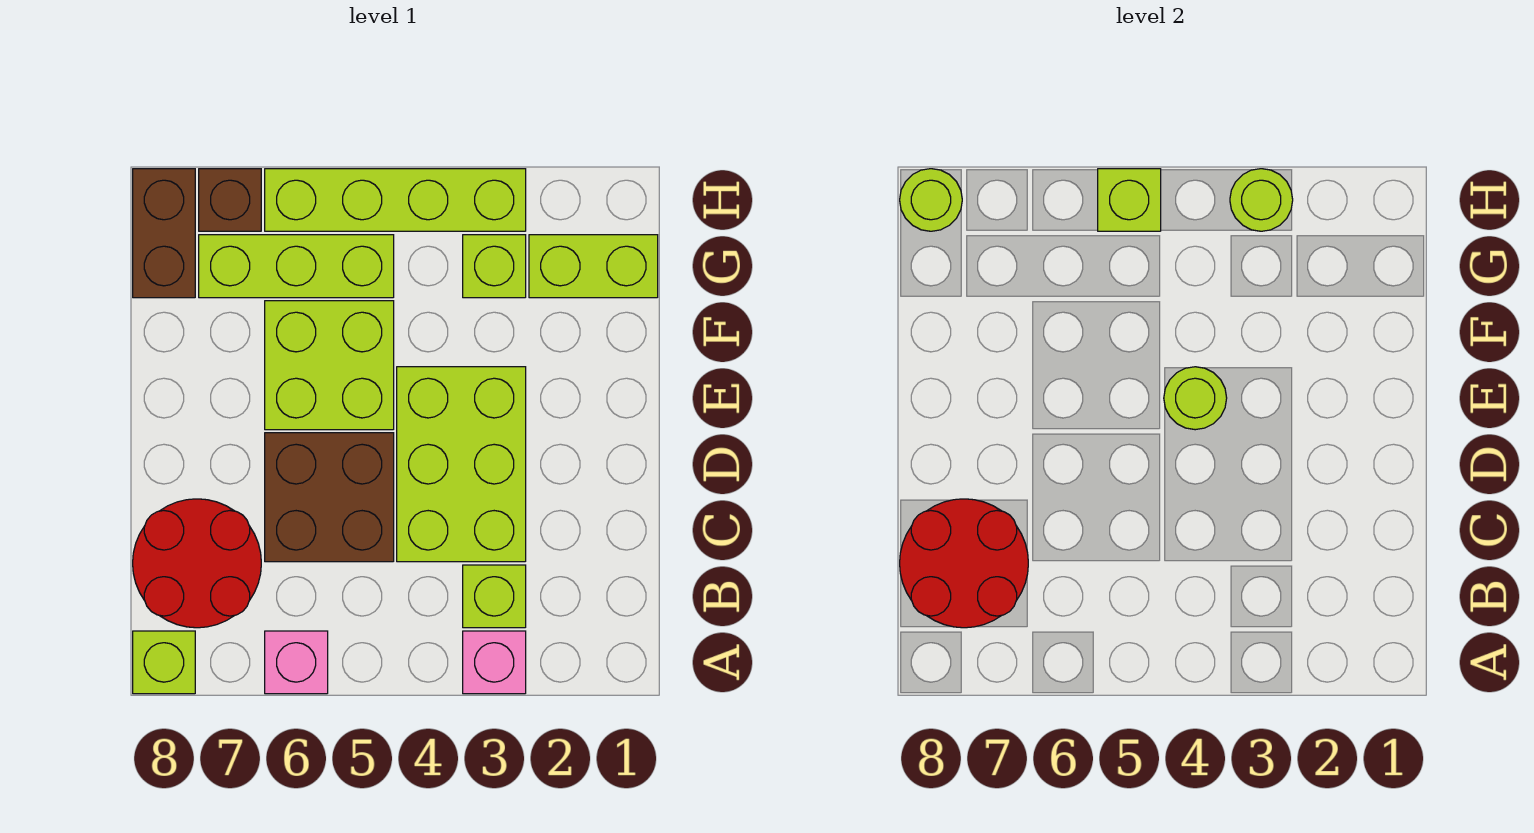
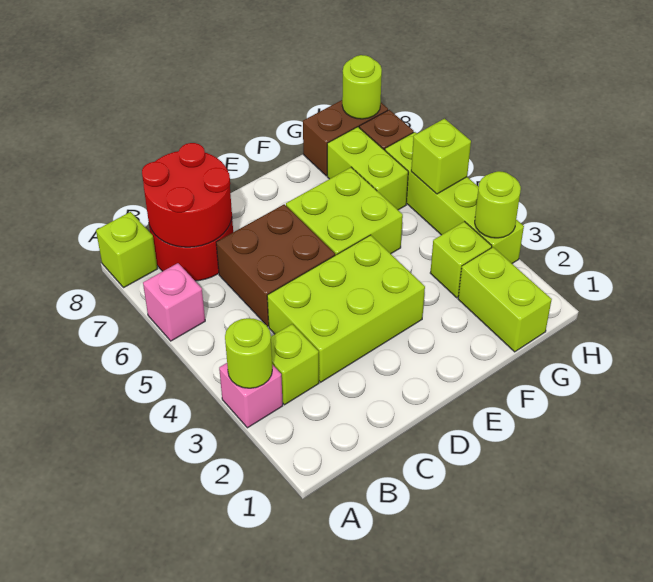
lime 1x1 round brick [1164,367,1227,430] -> lime 1x1 round brick moved to [225,318,272,388]
lime 1x3 brick [199,235,394,298] -> lime 1x2 brick [327,127,408,210]

